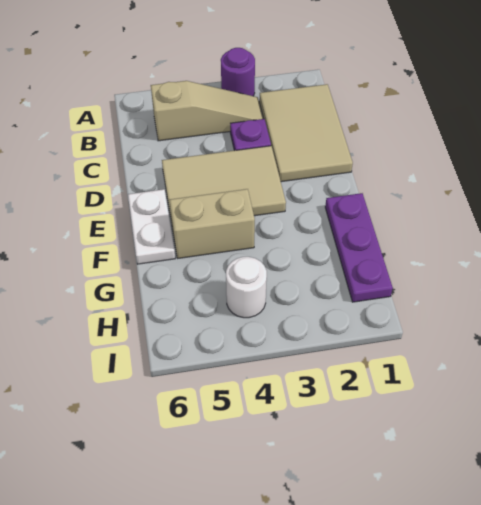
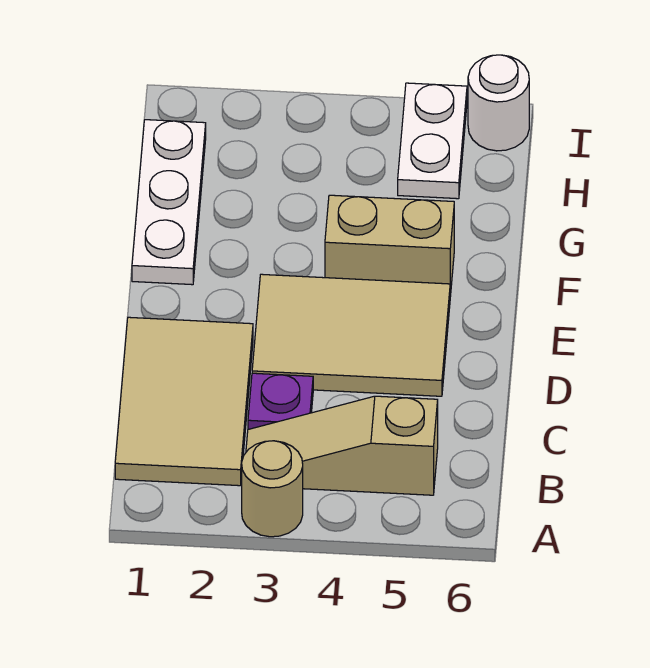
purple 1x1 round brick [221,48,255,96] -> tan 1x1 round brick [242,441,303,537]
white 1x2 plate [128,189,175,264] -> white 1x2 plate moved to [398,83,467,199]
purple 1x3 plate [325,193,393,302] -> white 1x3 plate [132,120,206,285]
white 1x1 round brick [226,257,267,318] -> white 1x1 round brick moved to [468,55,529,151]

